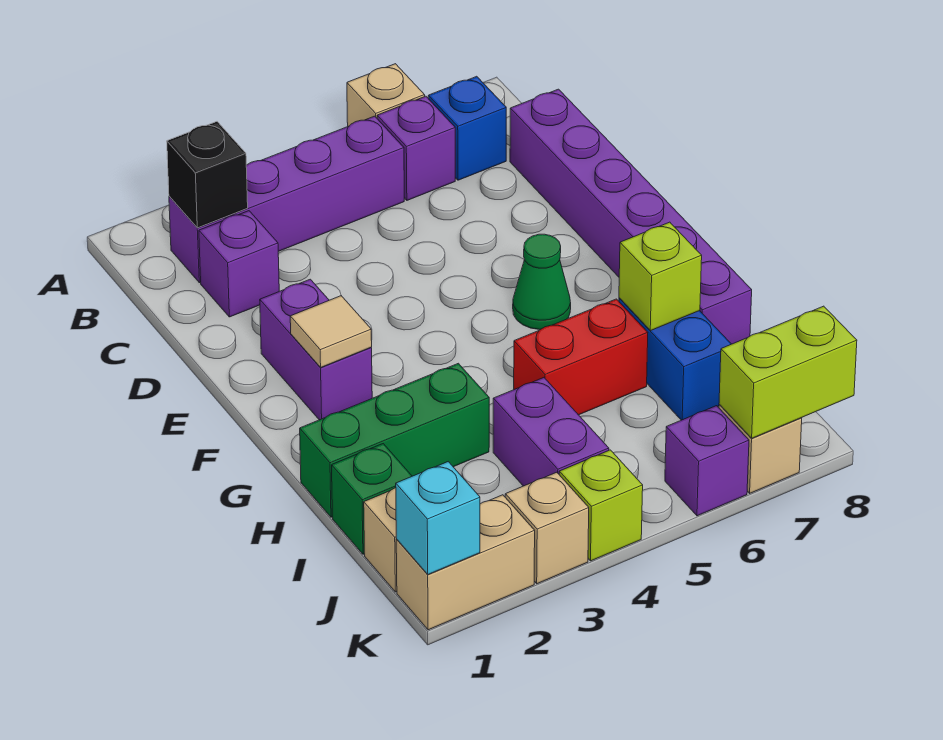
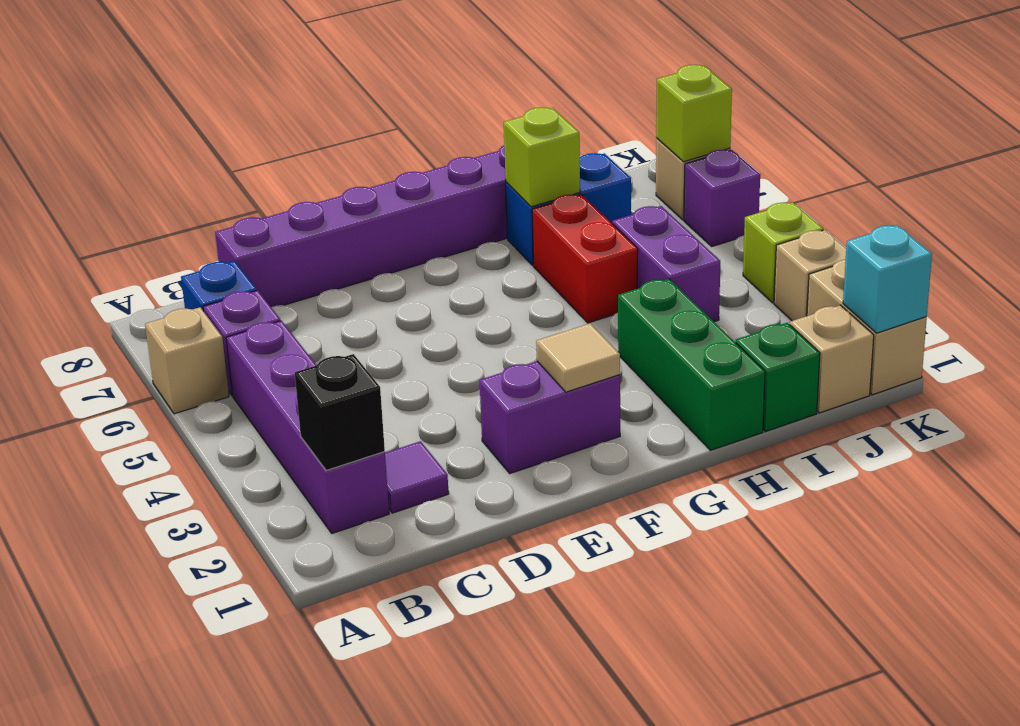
purple 1x1 brick [199,211,279,317] -> purple 1x1 tile [385,441,449,513]
green 1x1 cone [513,234,571,330] -> none
purple 1x2 brick [493,378,609,486] -> purple 1x2 brick turned to [612,206,720,322]
lime 1x2 brick [719,306,857,438] -> lime 1x1 brick [656,65,732,162]

